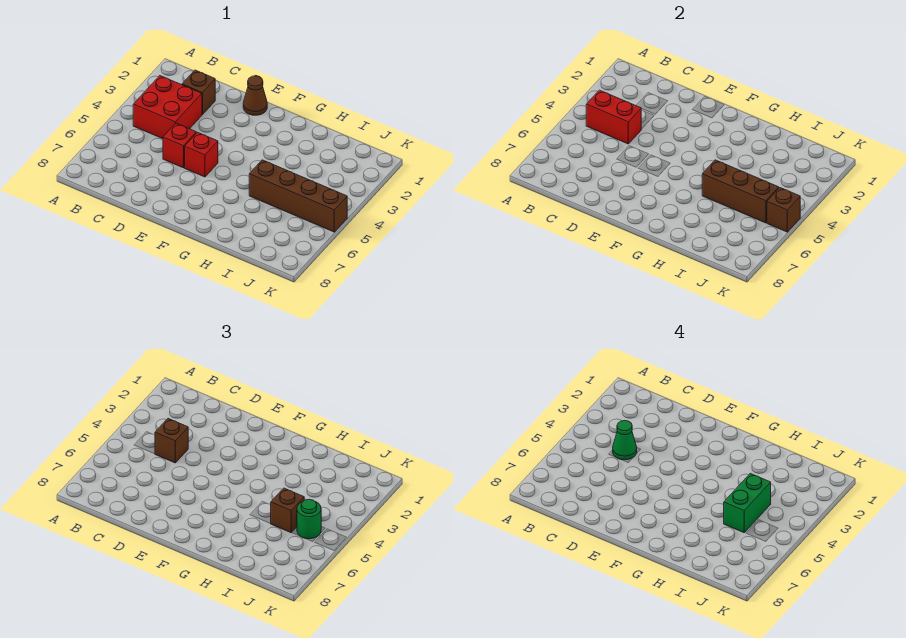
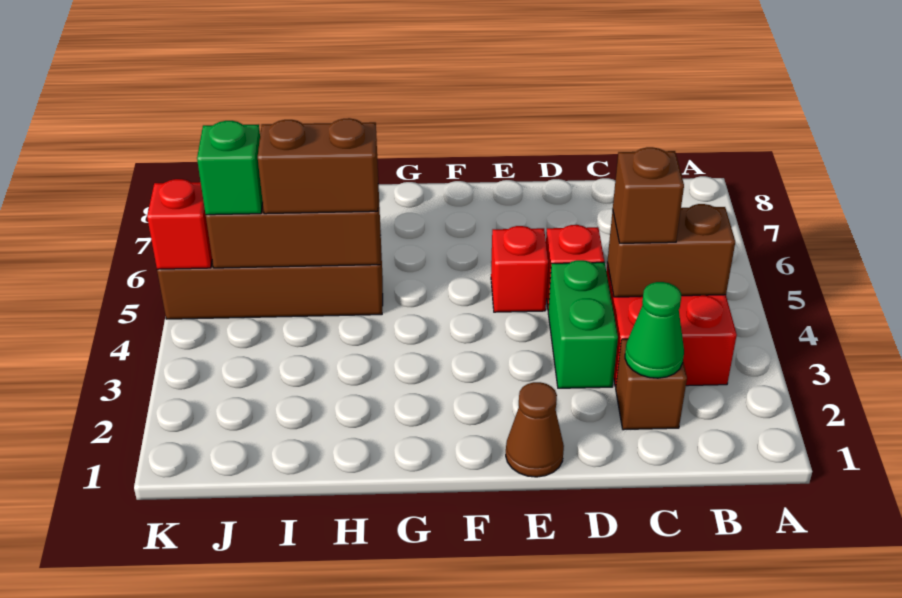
red 1x2 brick [586,90,641,144] -> brown 1x2 brick [607,204,735,297]
green 1x1 cone [613,421,637,460] -> green 1x1 cone moved to [625,282,684,378]
green 1x2 brick [724,473,771,533] -> green 1x2 brick moved to [548,260,618,388]
brown 1x1 brick [270,488,304,533] -> brown 1x2 brick [258,118,378,214]
green 1x1 round brick [297,499,321,539] -> green 1x1 brick [197,121,263,215]
brown 1x1 brick [767,188,800,232] -> red 1x1 brick [147,179,212,269]

